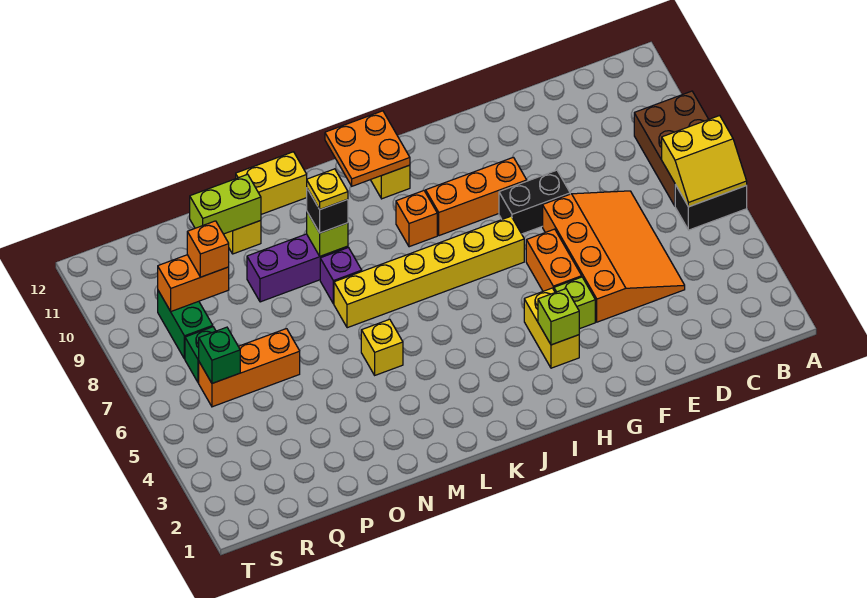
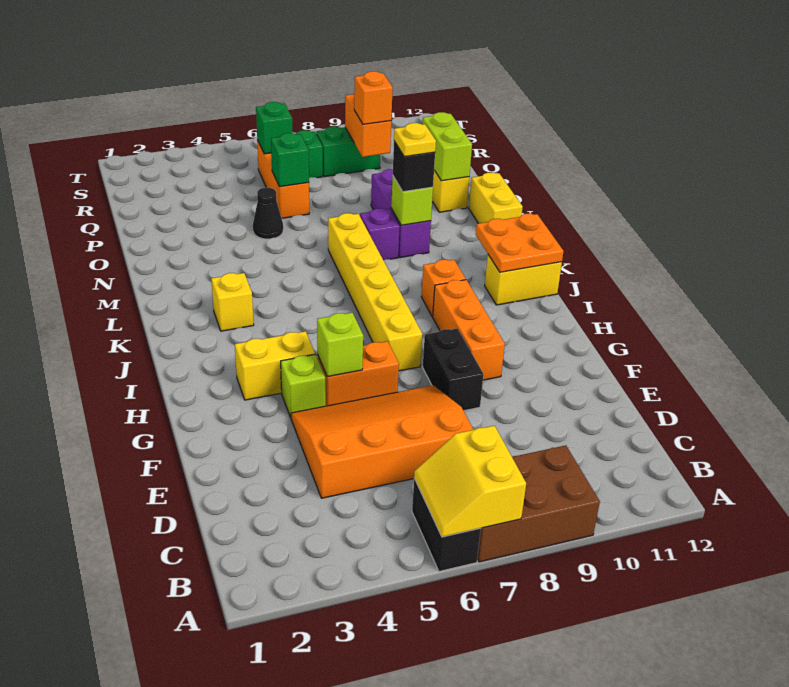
orange 3x4 slope [543,191,685,322] -> orange 3x4 slope turned to [291,385,473,498]
lime 1x1 brick [538,289,579,345] -> lime 1x1 brick moved to [317,313,363,377]
yellow 1x1 brick [361,319,403,375] -> yellow 1x1 brick moved to [211,273,254,331]
none -> black 1x1 cone [253,188,283,239]
none -> green 1x1 brick [271,133,309,187]

